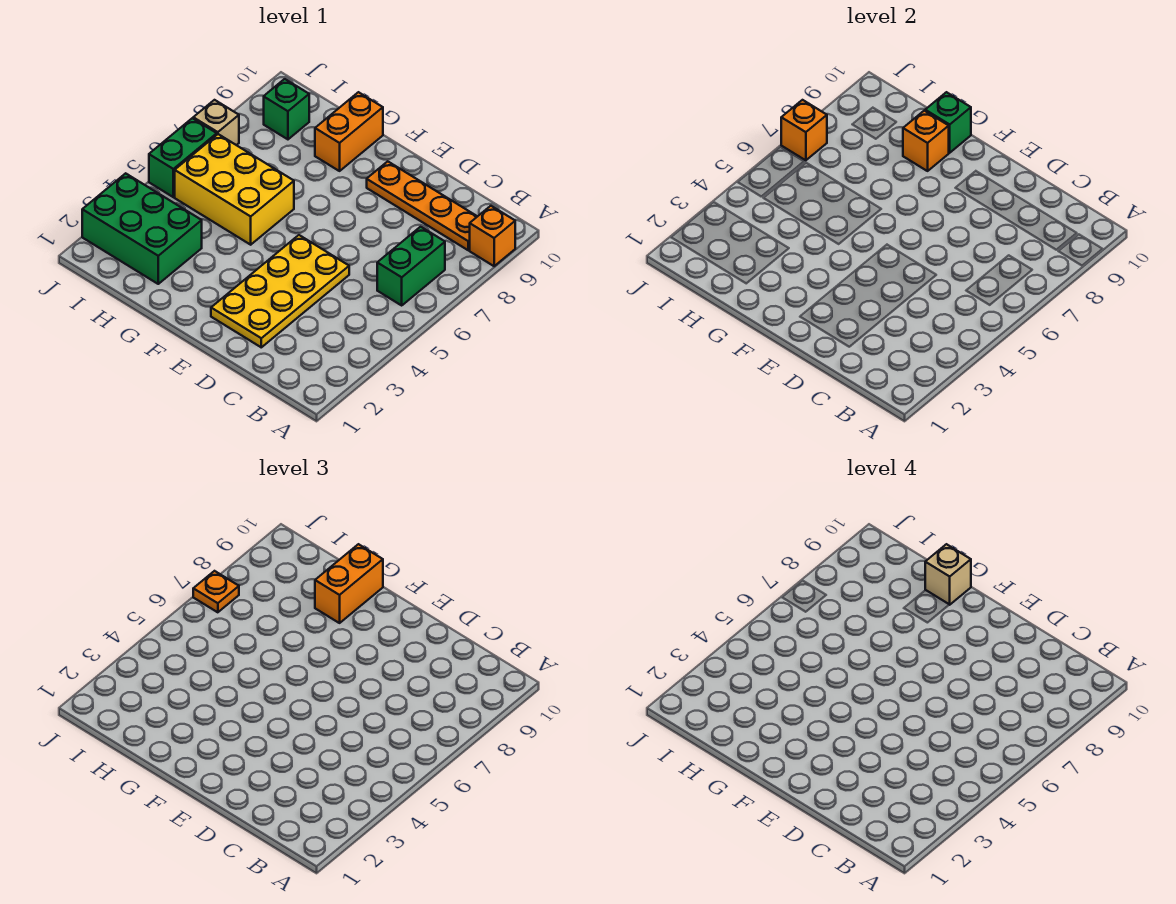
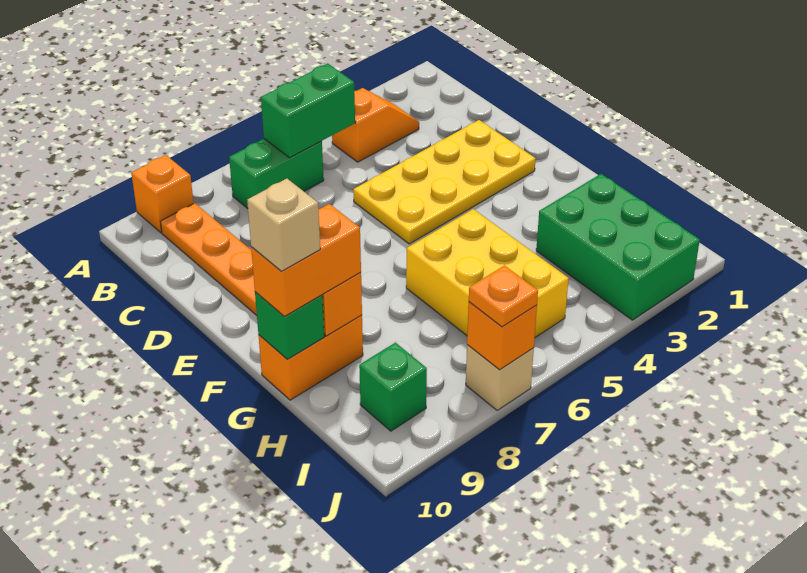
none -> orange 1x2 slope [332,88,419,162]
green 1x2 brick [149,118,217,197] -> green 1x2 brick moved to [261,64,355,158]

